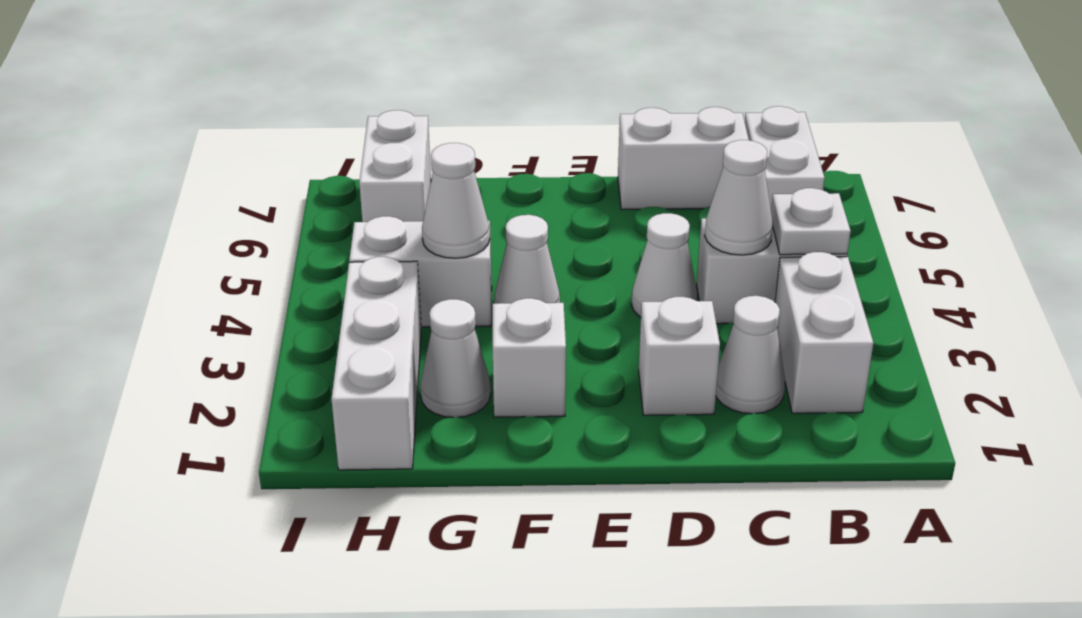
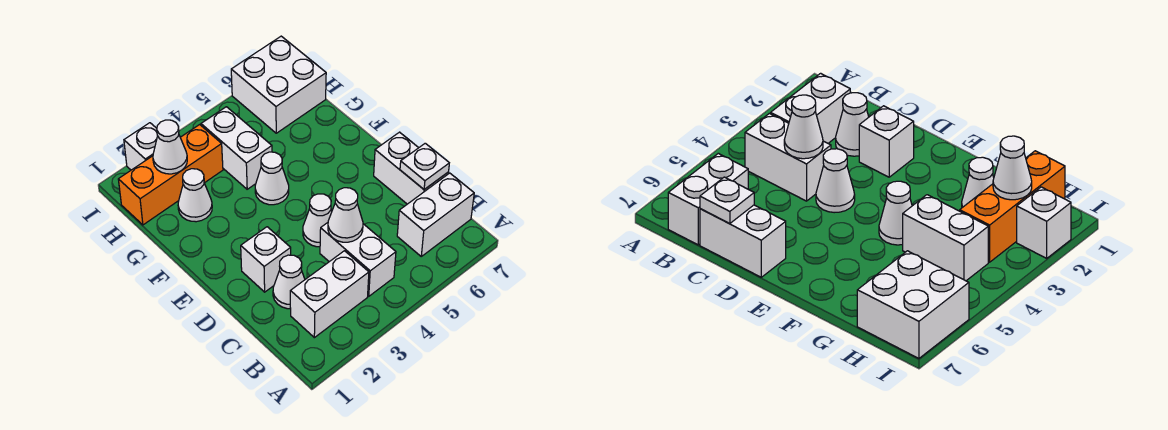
white 1x1 plate [771,188,851,255] -> white 1x1 plate moved to [400,143,449,189]
white 1x1 brick [493,298,566,417] -> white 1x1 brick moved to [124,123,157,170]
white 1x1 cone [422,143,490,258] -> white 1x1 cone moved to [153,120,187,174]
white 1x3 brick [331,257,421,470] -> orange 1x3 brick [118,125,223,225]
white 1x2 brick [359,110,431,222] -> white 2x2 brick [231,36,326,133]

